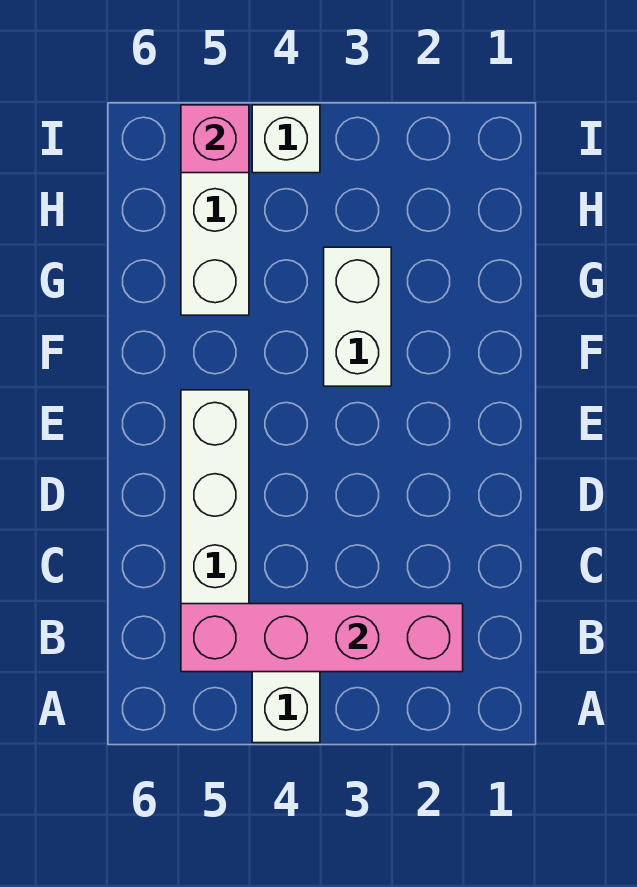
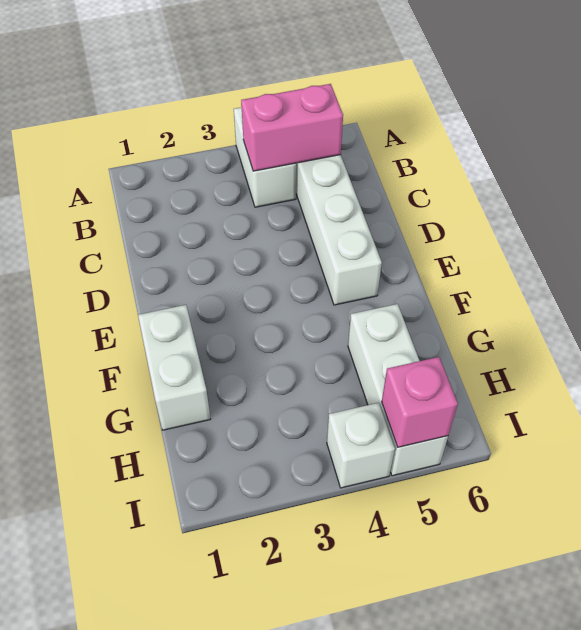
pink 1x4 brick [181,604,463,672] -> pink 1x2 brick [241,84,343,171]
white 1x2 brick [324,247,391,386] -> white 1x2 brick moved to [138,305,211,430]

